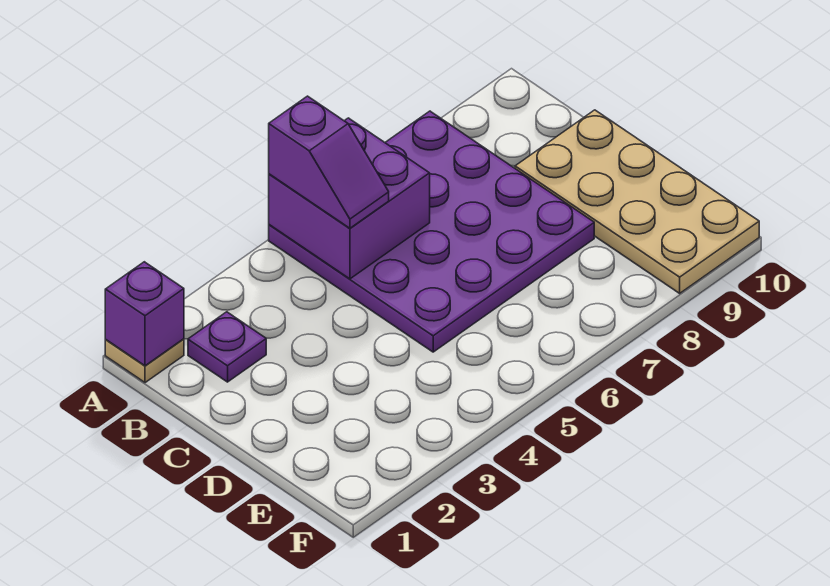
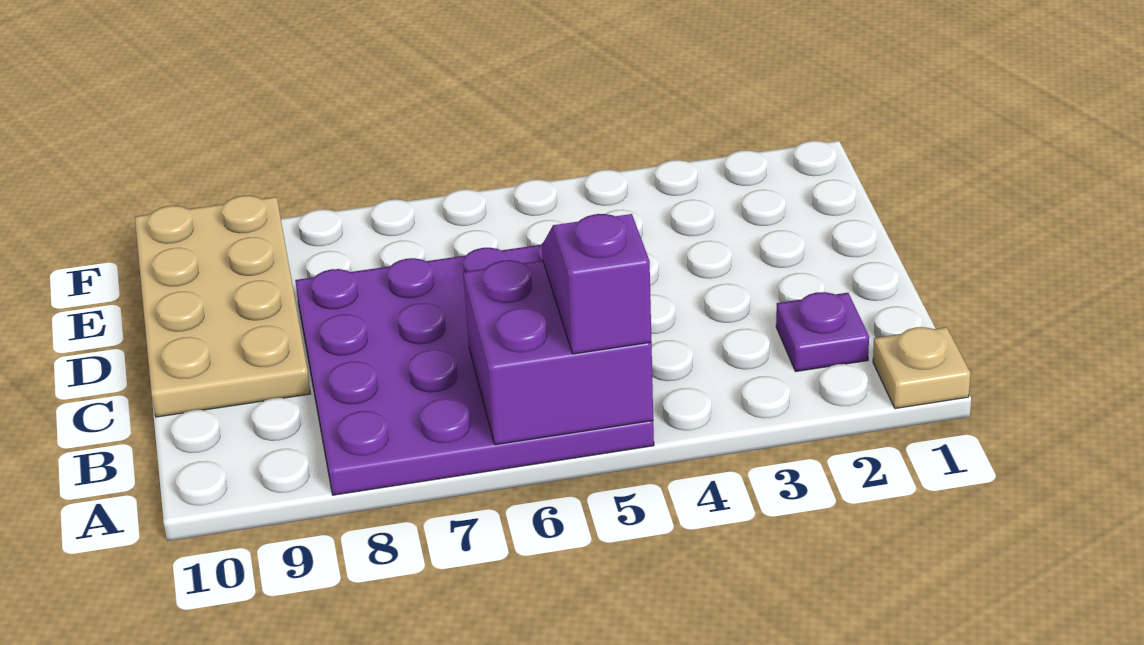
purple 1x1 brick [105,262,184,366] -> none

